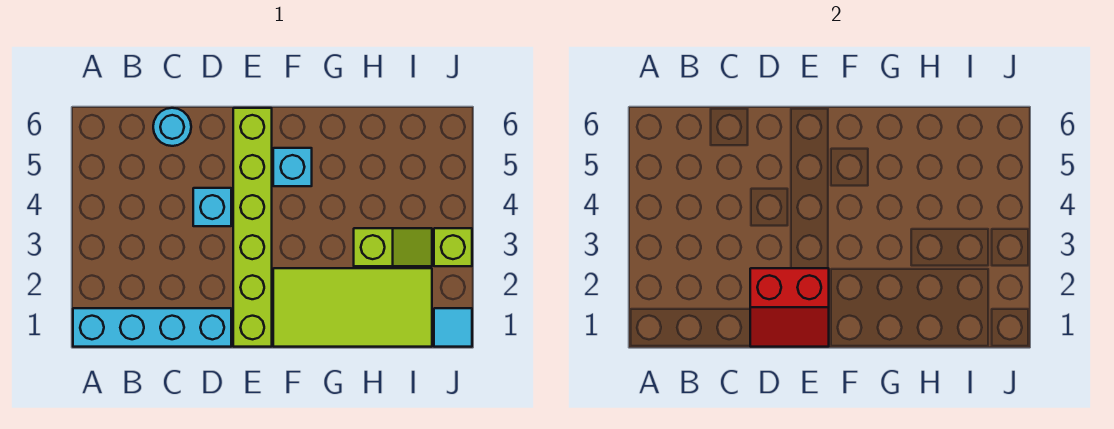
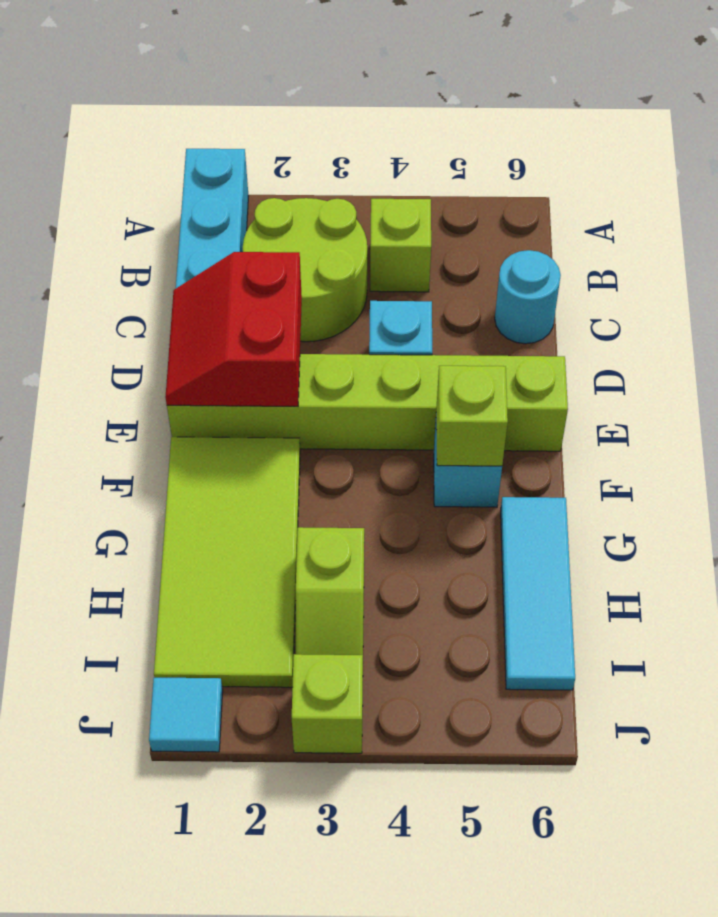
none -> lime 2x2 round brick [243,198,367,342]
none -> lime 1x1 brick [370,199,431,292]
none -> lime 1x1 brick [436,366,508,466]
none -> cyan 1x3 tile [501,497,575,690]

